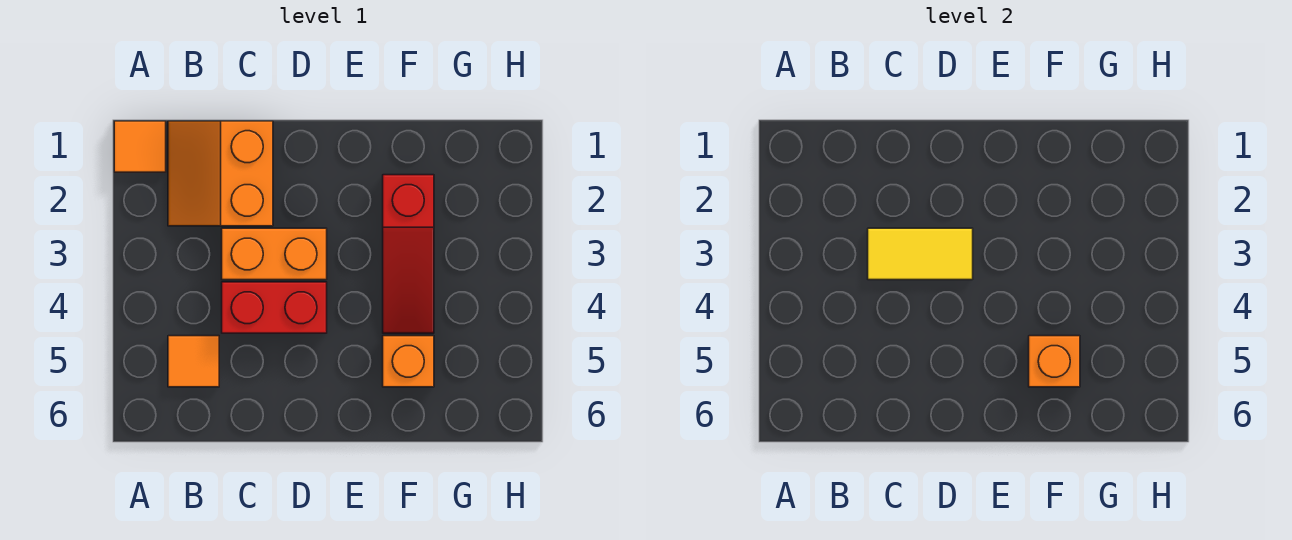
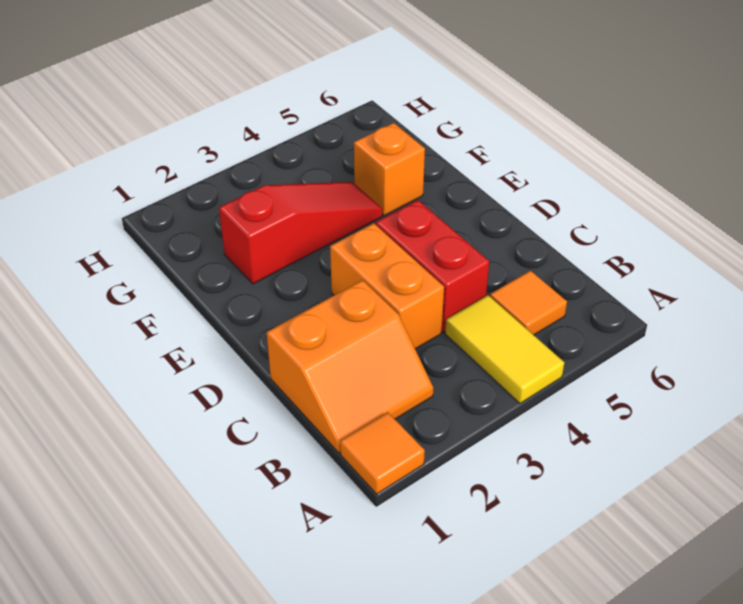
yellow 1x2 tile [868,228,973,280] -> yellow 1x2 tile moved to [445,295,564,403]
orange 1x1 brick [1029,336,1080,387] -> none

